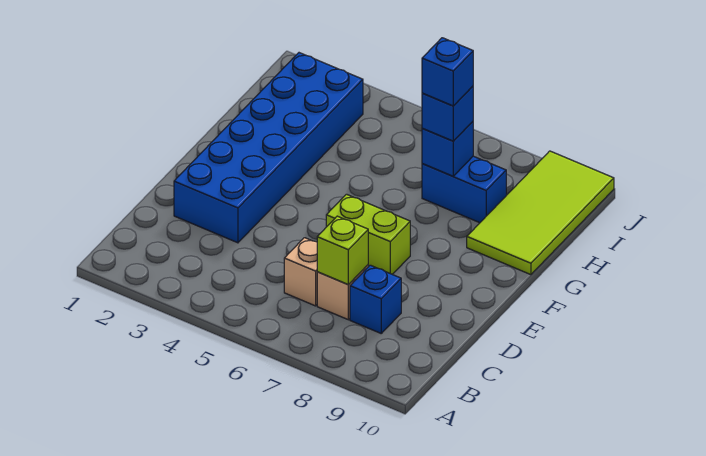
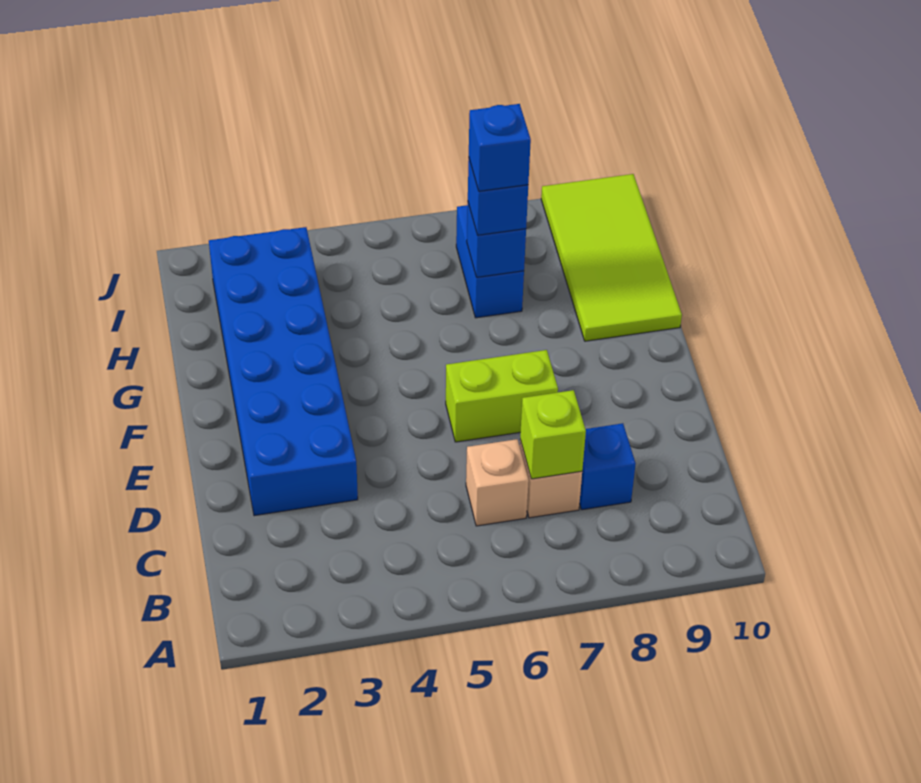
blue 1x2 brick [422,156,506,223] -> blue 1x2 brick turned to [456,205,524,318]

